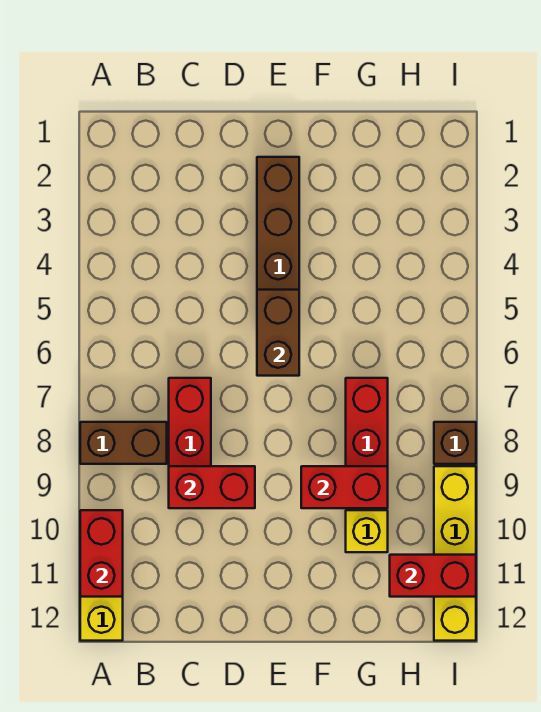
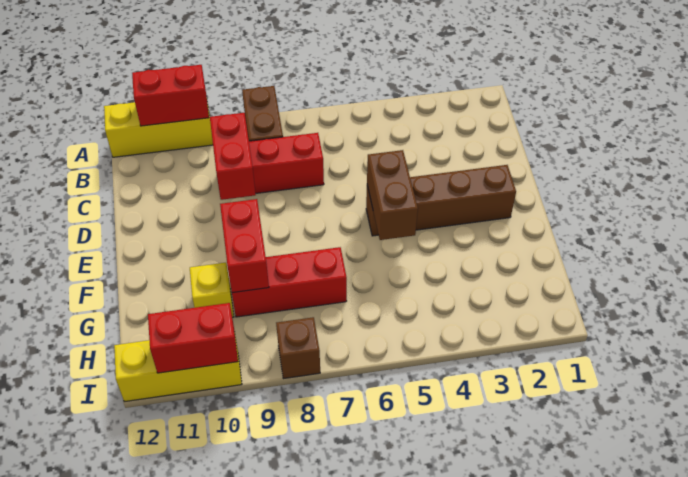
brown 1x2 brick [257,290,299,376] -> brown 1x2 brick turned to [367,150,418,240]
red 1x2 brick [390,555,476,597] -> red 1x2 brick turned to [148,303,238,373]
yellow 1x4 brick [434,466,476,641] -> yellow 1x3 brick [114,337,242,402]

